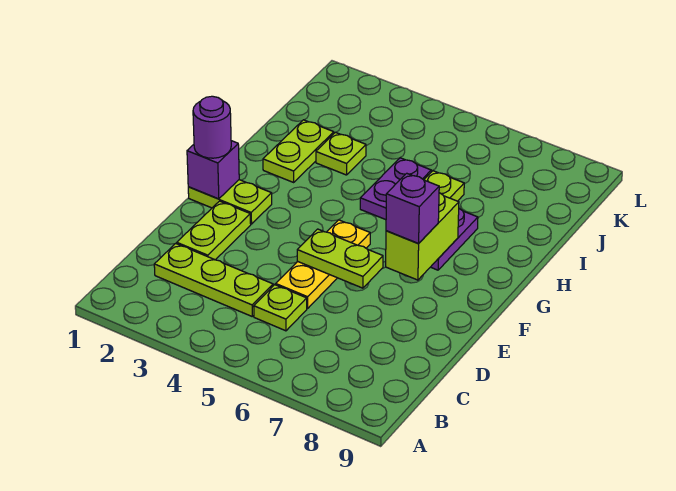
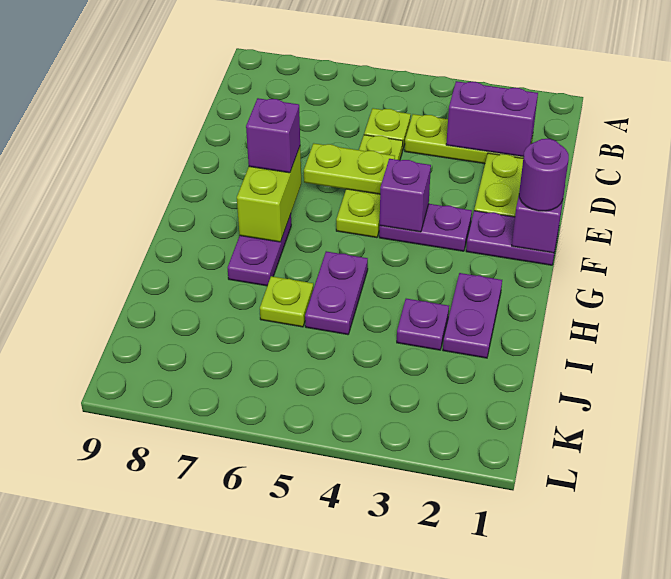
none -> purple 1x2 brick [446,81,538,157]
yellow 1x3 plate [276,220,370,308] -> lime 1x3 plate [336,135,403,238]
lime 1x2 plate [188,180,272,224] -> purple 1x2 plate [466,211,558,265]
none -> purple 1x2 plate [379,204,472,251]
none -> purple 1x1 brick [380,159,431,232]
lime 1x2 plate [263,120,334,182] -> purple 1x2 plate [443,273,502,358]
lime 1x1 plate [316,132,366,175] -> purple 1x1 plate [397,299,449,350]

